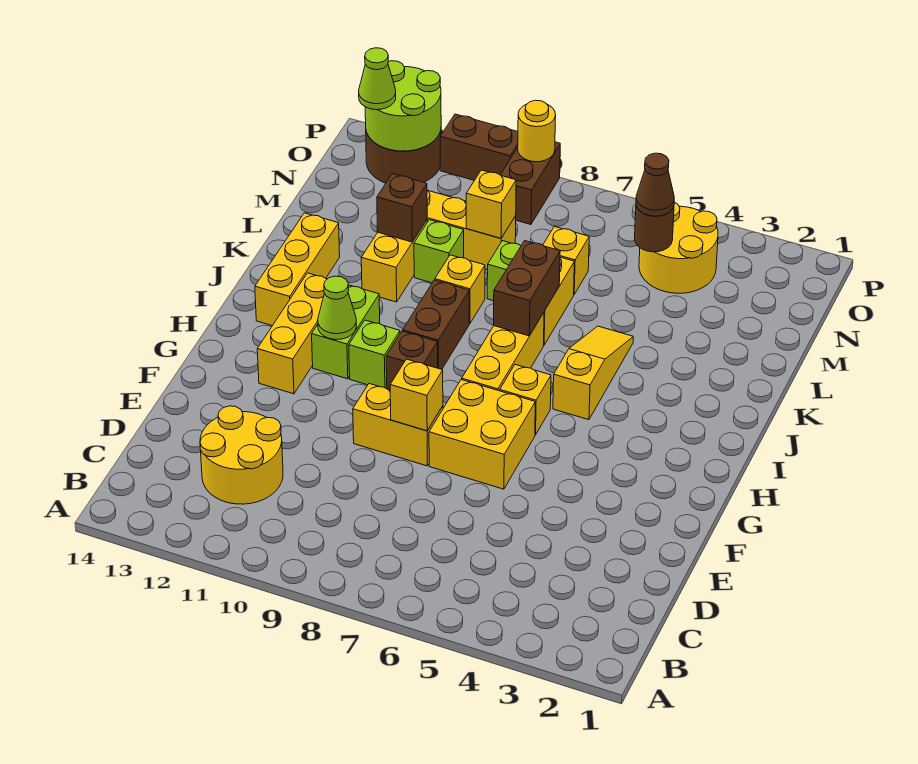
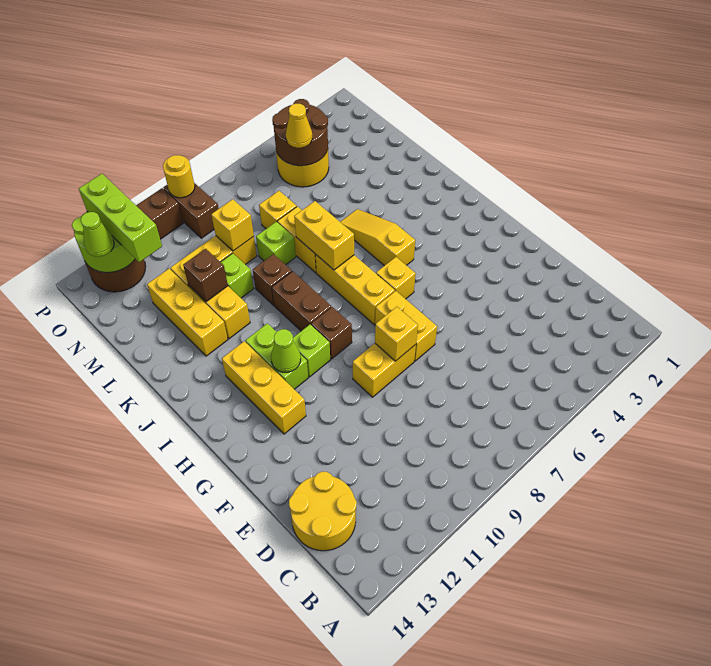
yellow 2x2 round brick [200,406,283,504] -> yellow 2x2 round brick moved to [289,472,357,551]
yellow 2x2 brick [429,380,535,489] -> yellow 1x2 brick [375,291,437,361]
yellow 1x3 brick [255,213,340,326] -> yellow 1x3 brick moved to [147,269,228,356]
brown 1x2 brick [494,241,560,336] -> yellow 1x2 brick [294,201,354,270]
yellow 1x1 brick [435,255,485,324] -> brown 1x1 brick [253,254,292,305]
brown 1x1 round brick [635,206,674,252] -> brown 2x2 round brick [272,99,328,166]
brown 1x1 cone [636,153,674,216] -> yellow 1x1 cone [286,104,312,148]
none -> lime 1x3 brick [79,174,162,262]

